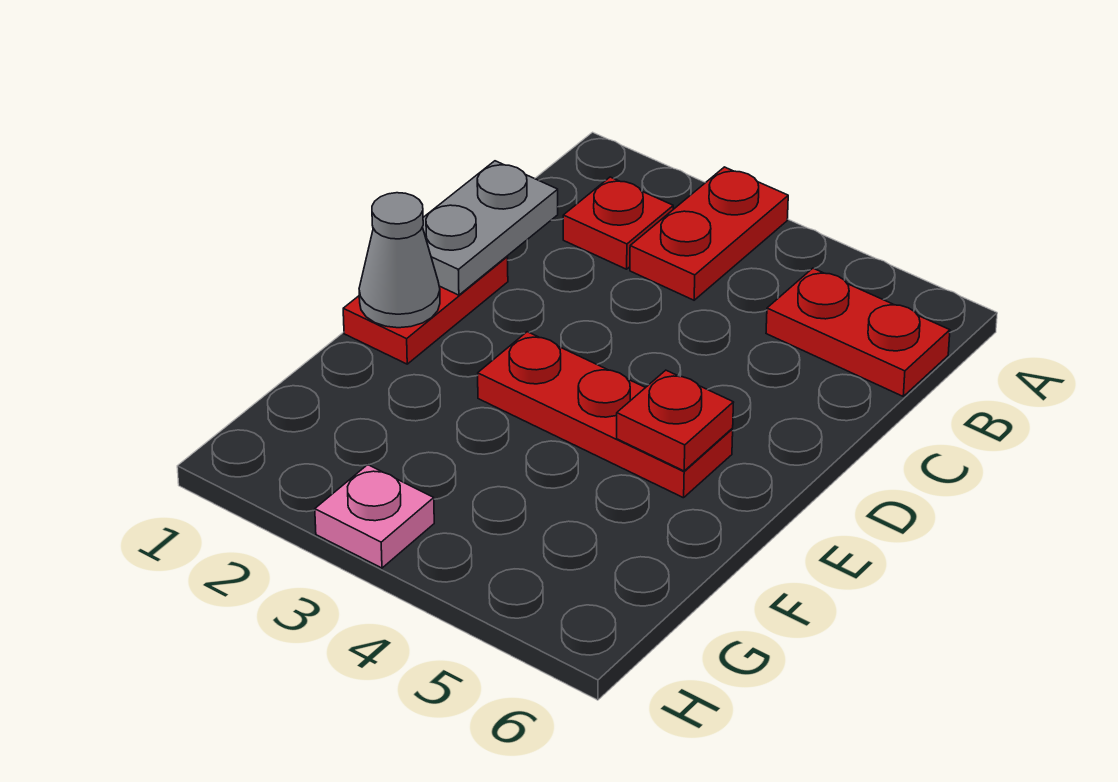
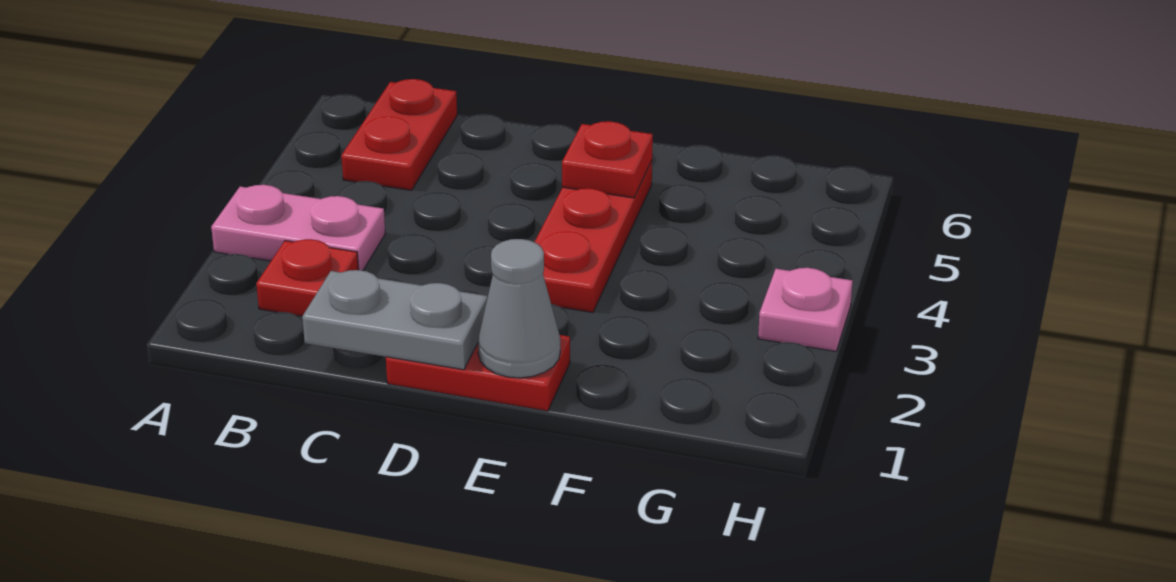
red 1x2 plate [630,167,788,300] -> pink 1x2 plate [211,185,385,271]

